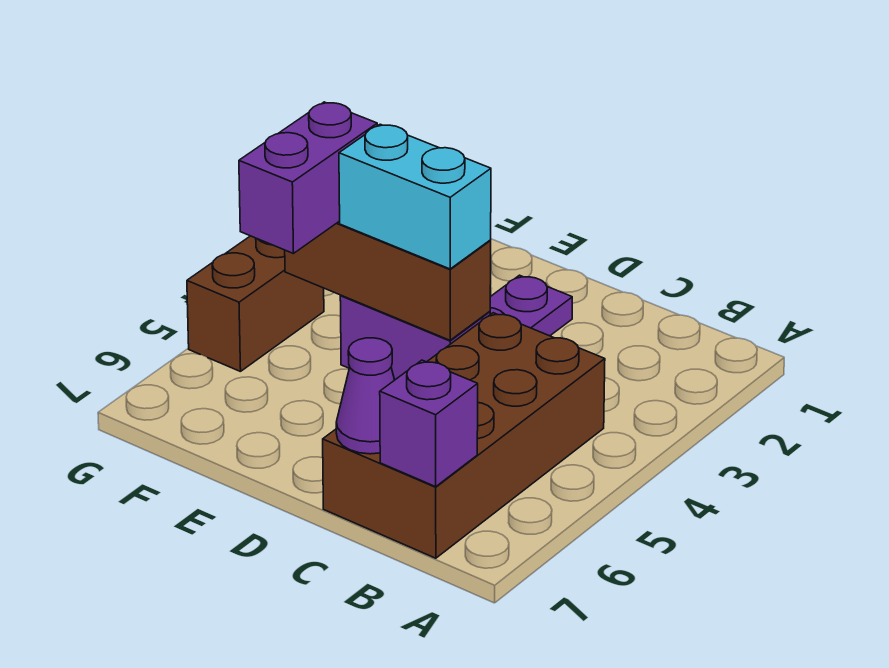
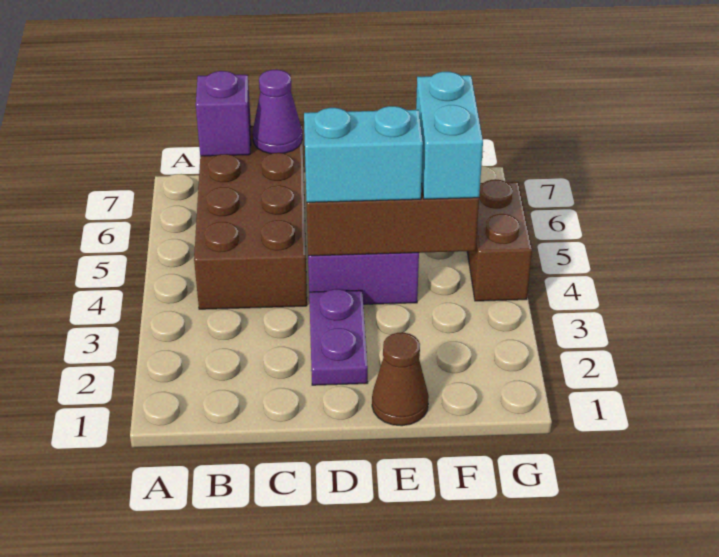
none -> brown 1x1 cone [372,333,429,426]
purple 1x2 brick [239,102,377,254] -> cyan 1x2 brick [416,72,483,199]

